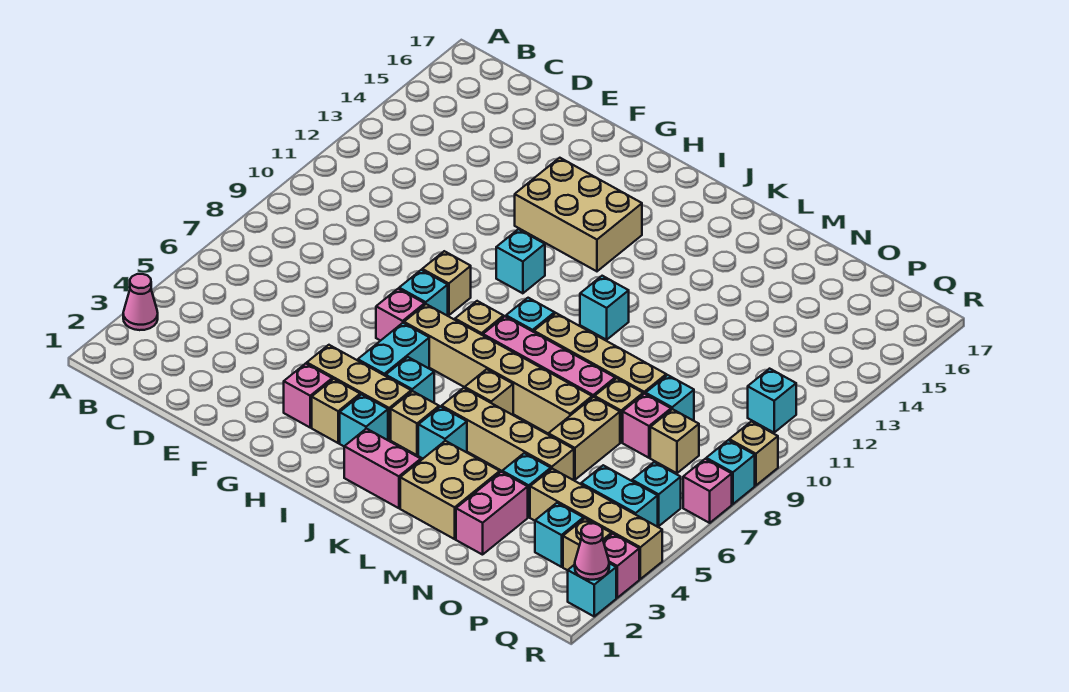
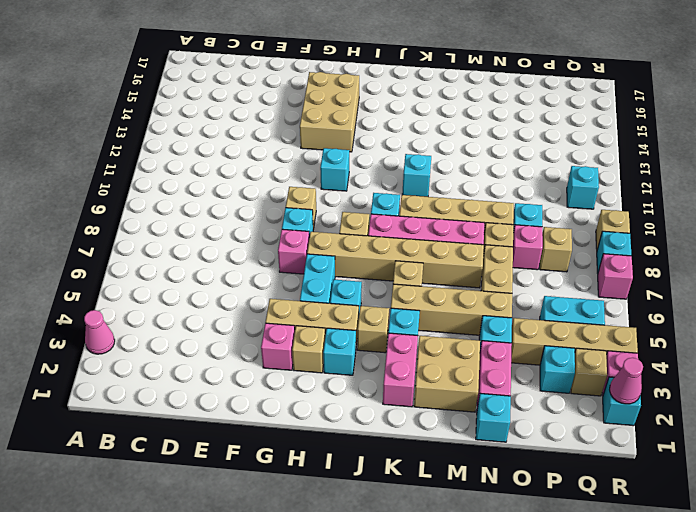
tan 2x3 brick [515,158,642,271] -> tan 2x3 brick turned to [300,72,359,152]
pink 1x2 brick [344,429,421,508] -> pink 1x2 brick turned to [383,333,418,407]
cyan 1x1 brick [632,462,681,526] -> cyan 1x1 brick moved to [476,393,511,442]

